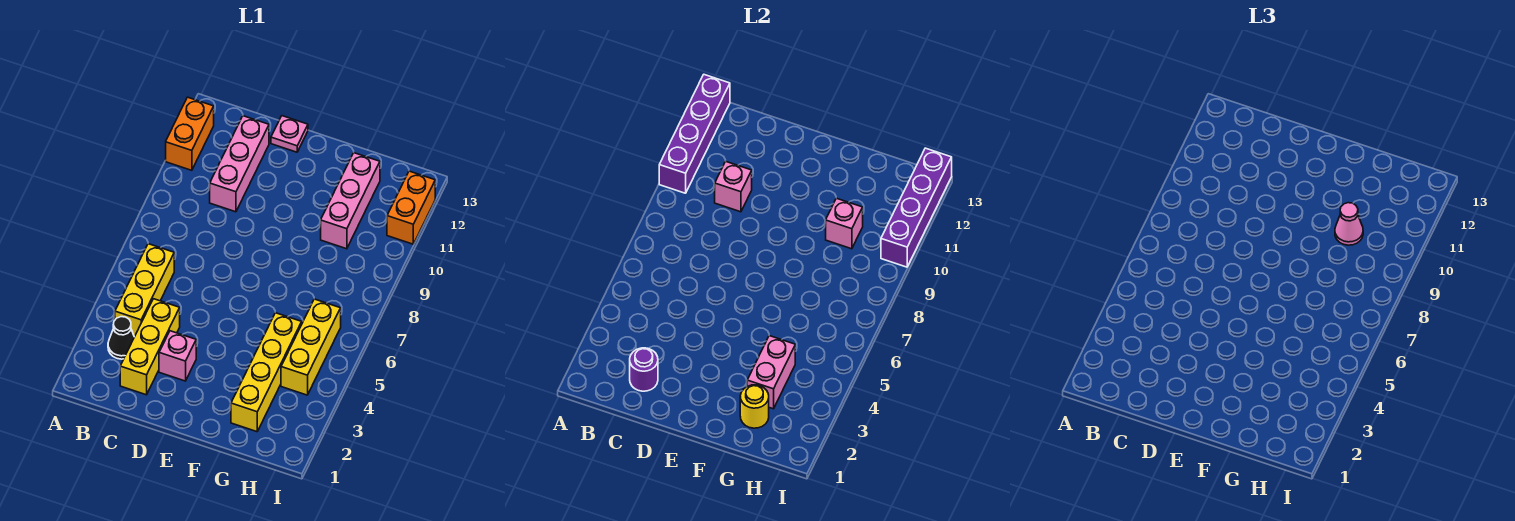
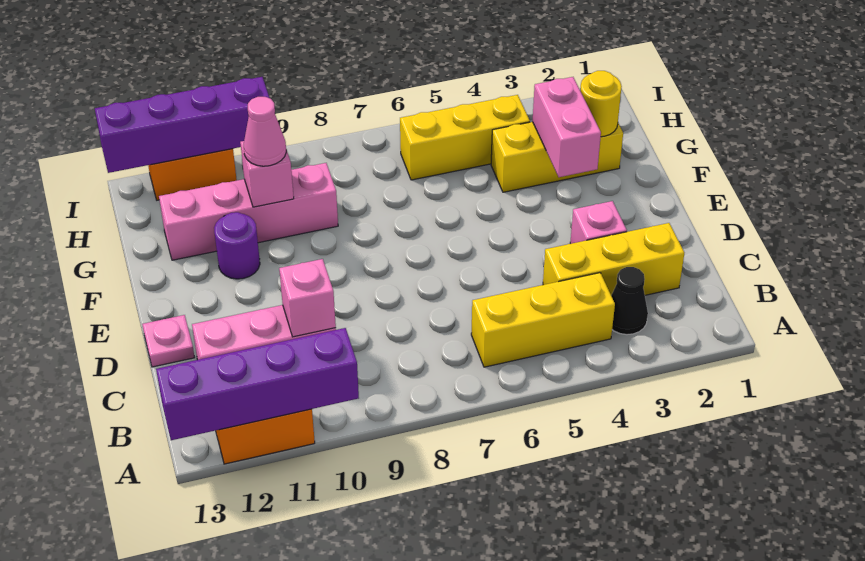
purple 1x1 round brick [630,348,658,391] -> purple 1x1 round brick moved to [214,212,260,279]
yellow 1x4 brick [231,313,302,432] -> yellow 1x3 brick [491,122,623,192]
pink 1x2 brick [747,336,795,409] -> pink 1x2 brick turned to [533,77,601,177]
pink 1x3 brick [321,153,380,249] -> pink 1x4 brick [159,163,338,260]

